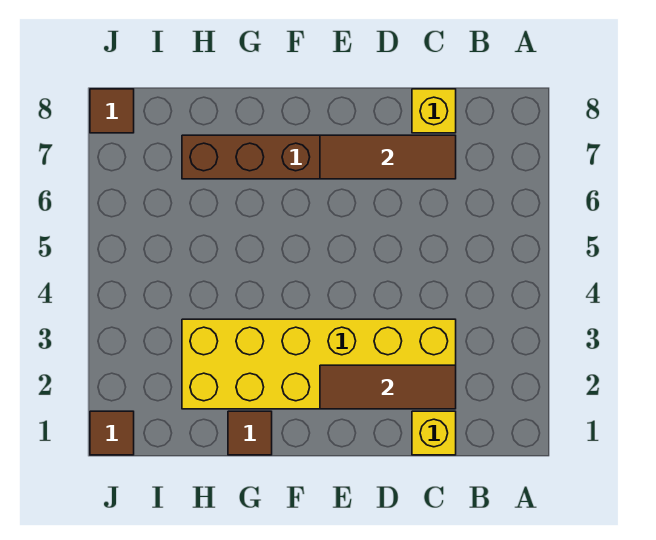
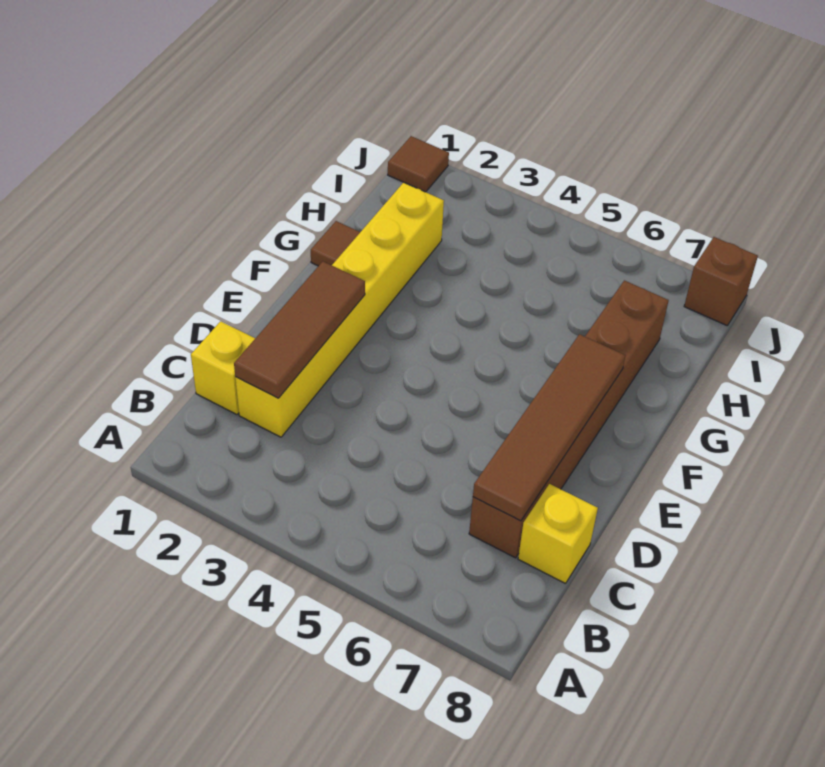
yellow 2x6 brick [182,319,456,409] -> yellow 1x6 brick [235,182,444,437]
brown 1x3 tile [320,135,456,179] -> brown 1x4 tile [473,334,625,521]
brown 1x1 tile [90,89,134,133] -> brown 1x1 brick [684,237,758,326]

